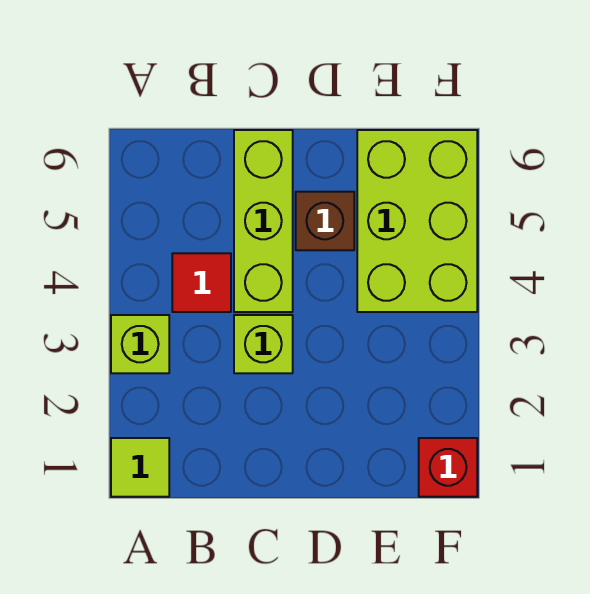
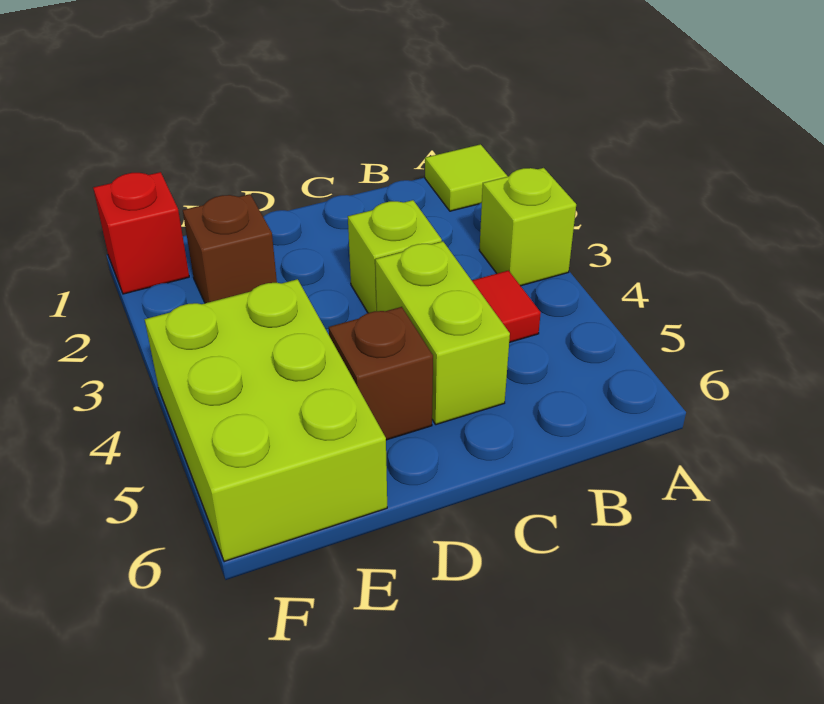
lime 1x3 brick [234,130,293,312] -> lime 1x2 brick [375,241,510,425]
none -> brown 1x1 brick [183,194,277,303]

